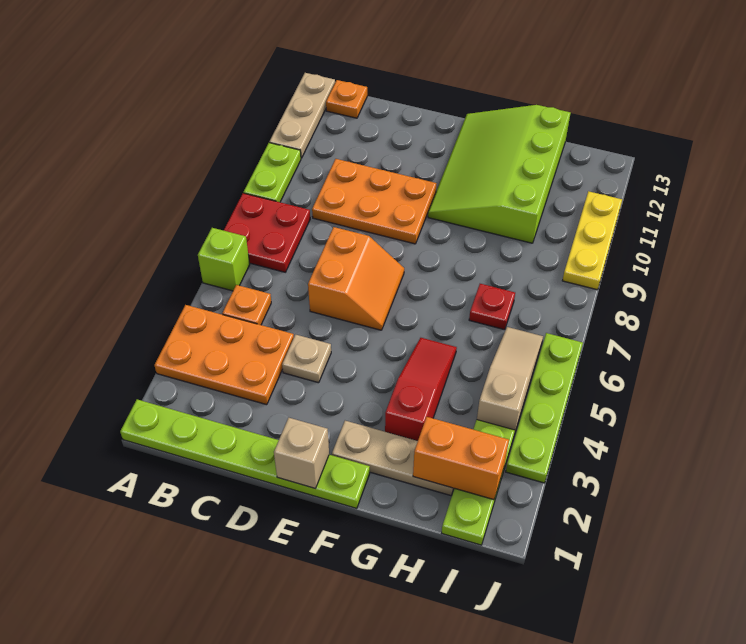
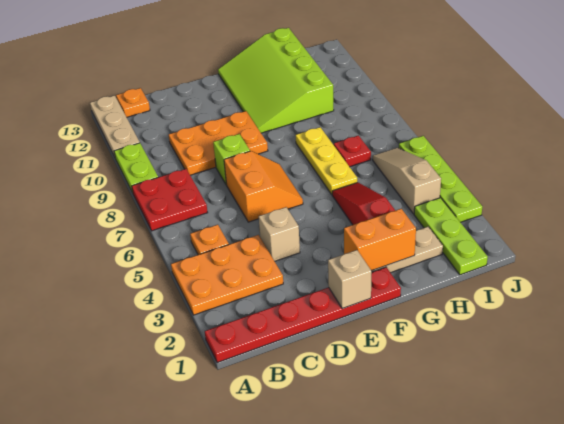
lime 1x6 plate [120,399,370,508] -> red 1x6 plate [205,267,401,363]
lime 1x1 brick [198,228,250,291] -> lime 1x1 brick moved to [213,134,250,185]
tan 1x1 plate [282,335,331,383] -> tan 1x1 brick [259,207,300,261]
orange 1x2 brick [413,417,509,500] -> orange 1x2 brick moved to [344,209,416,271]
yellow 1x3 plate [562,191,622,290] -> yellow 1x3 plate moved to [296,127,357,194]

